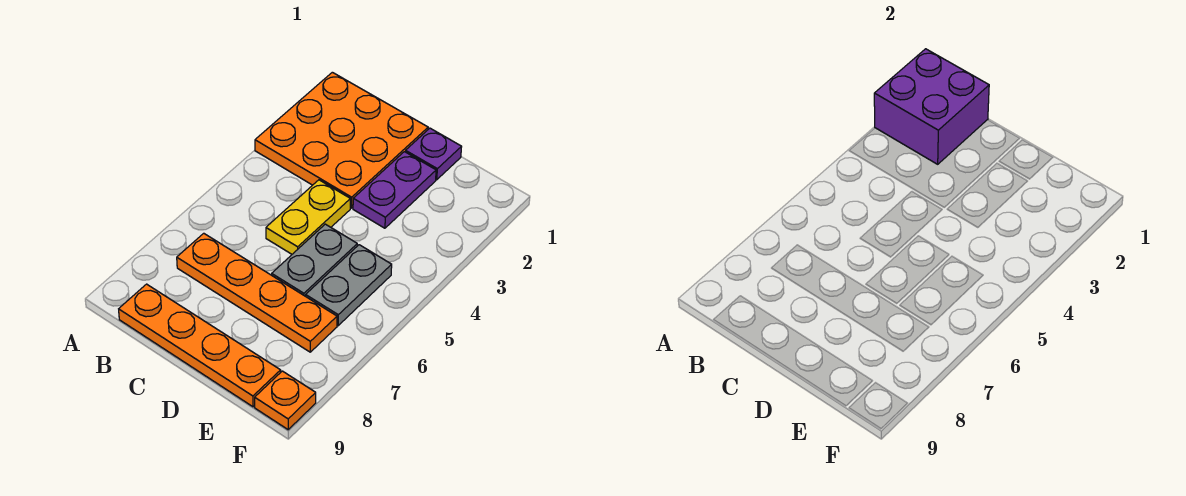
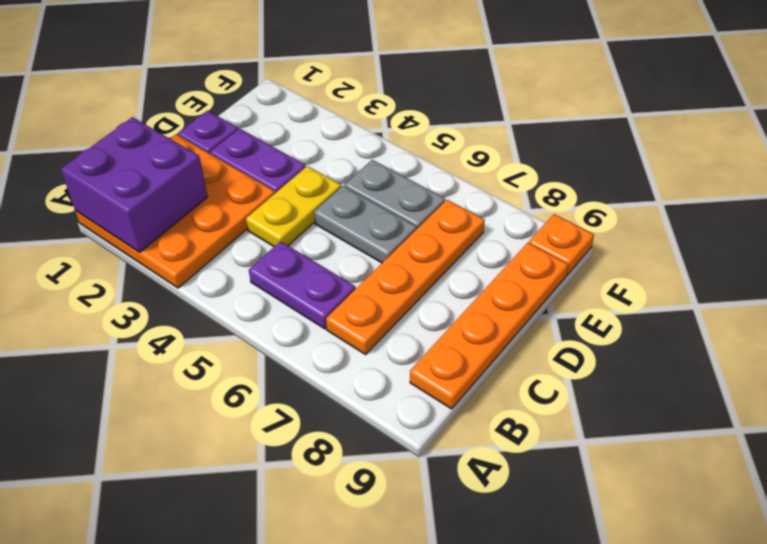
none -> purple 1x2 plate [249,241,356,329]
yellow 1x2 plate [266,180,350,254] -> yellow 1x2 plate turned to [246,166,341,247]

